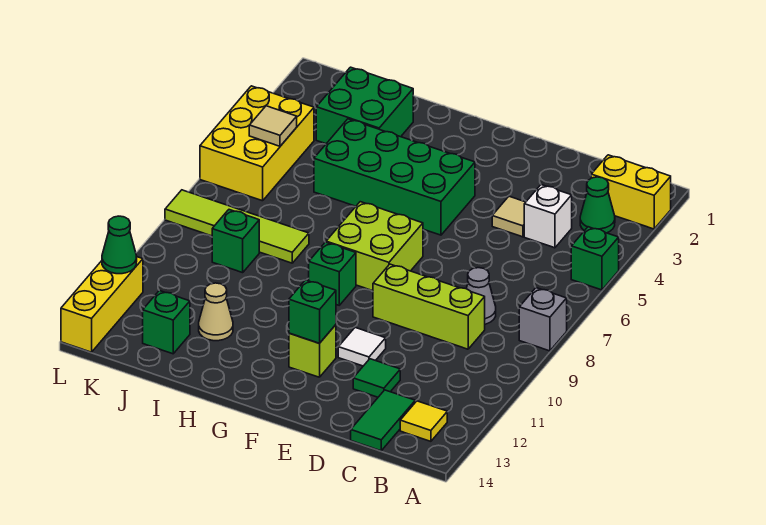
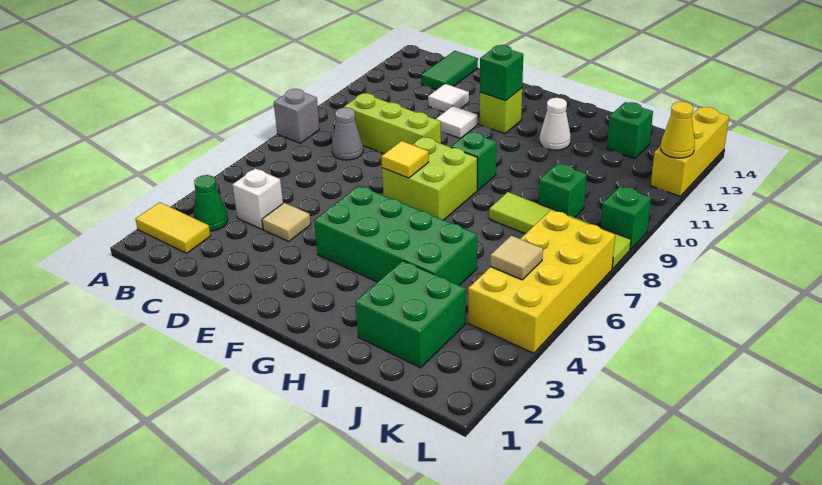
yellow 1x2 brick [591,155,671,229] -> yellow 1x2 tile [135,202,211,253]
green 1x1 brick [571,227,619,290] -> green 1x1 brick moved to [601,186,651,250]
yellow 1x1 tile [400,401,447,441] -> yellow 1x1 tile moved to [381,141,429,178]
green 1x1 tile [353,359,400,397] -> white 1x1 tile [428,84,469,112]
none -> white 1x1 cone [540,98,571,150]
tan 1x1 cone [199,283,233,341] -> none
yellow 2x3 brick [200,86,314,201] -> yellow 2x4 brick [468,210,615,353]
green 1x1 cone [102,216,137,274] -> yellow 1x1 cone [661,102,695,158]

